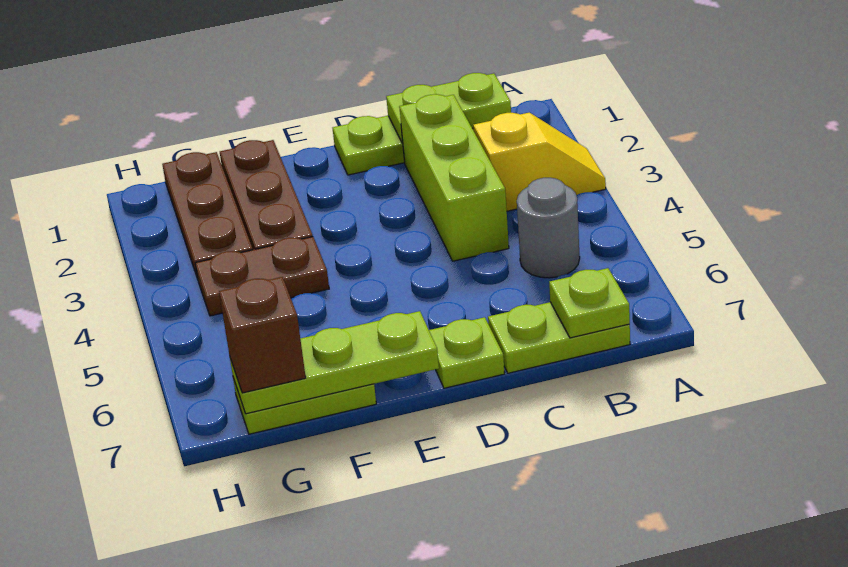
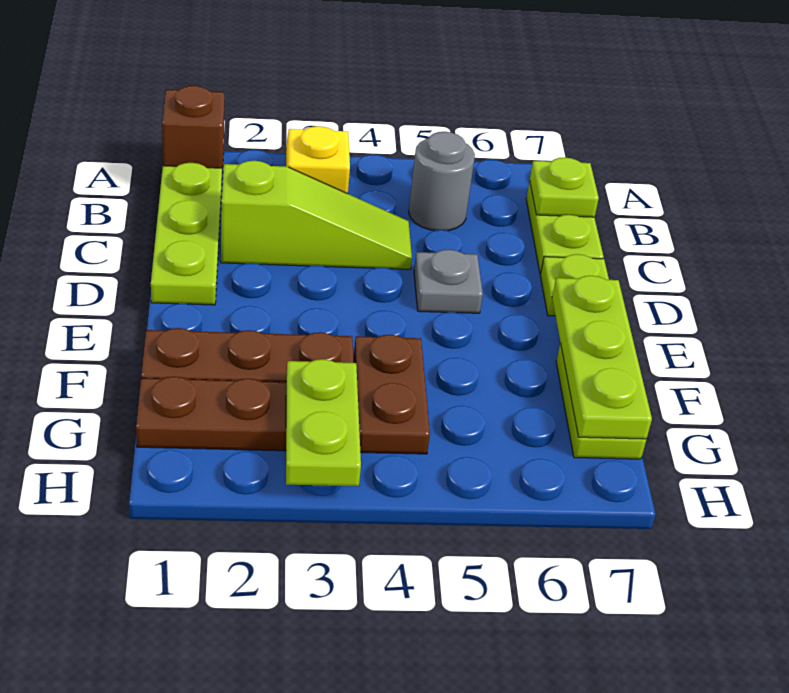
lime 1x2 plate [386,73,511,143] -> lime 1x2 plate moved to [286,359,361,486]
lime 1x3 brick [399,94,509,261] -> lime 1x3 slope [221,161,412,269]
none -> grey 1x1 plate [414,250,483,313]
brown 1x1 brick [219,277,306,393] -> brown 1x1 brick moved to [162,86,225,173]

